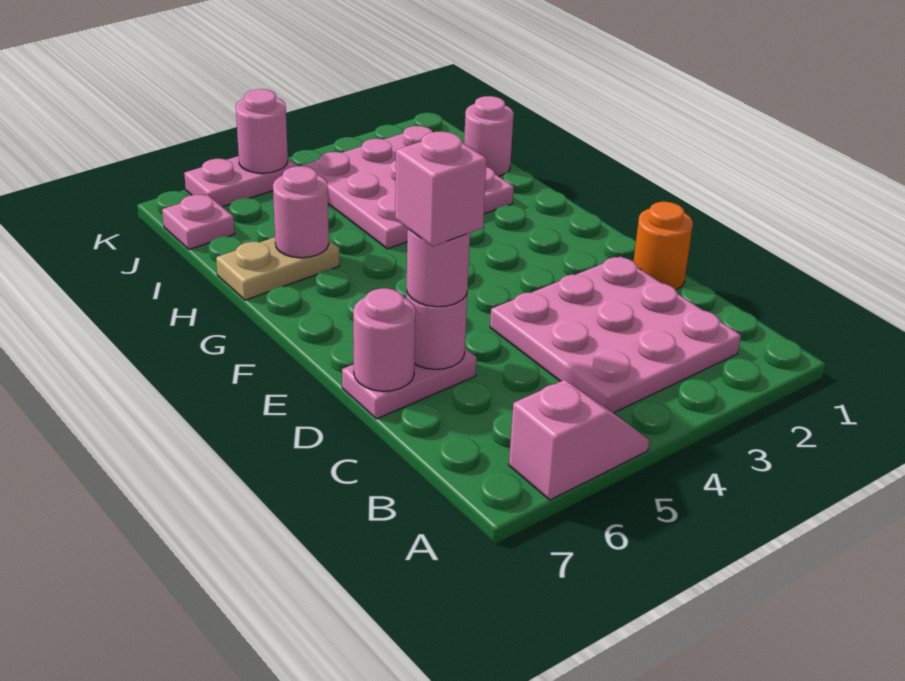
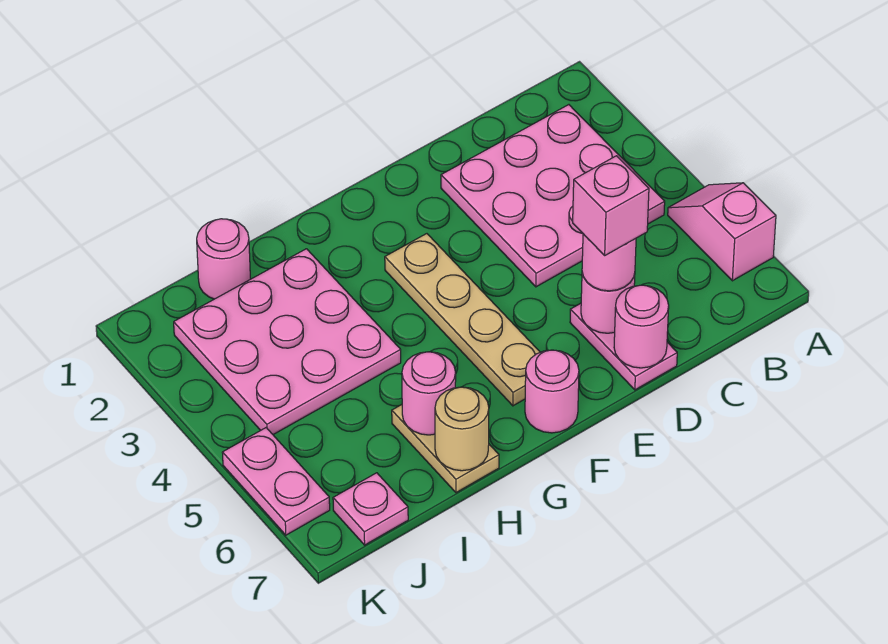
orange 1x1 round brick [633,202,693,290] -> none
none -> tan 1x4 plate [385,234,540,406]
none -> tan 1x1 round brick [435,387,489,471]
pink 1x1 round brick [236,89,288,173] -> pink 1x1 round brick moved to [525,350,579,433]

